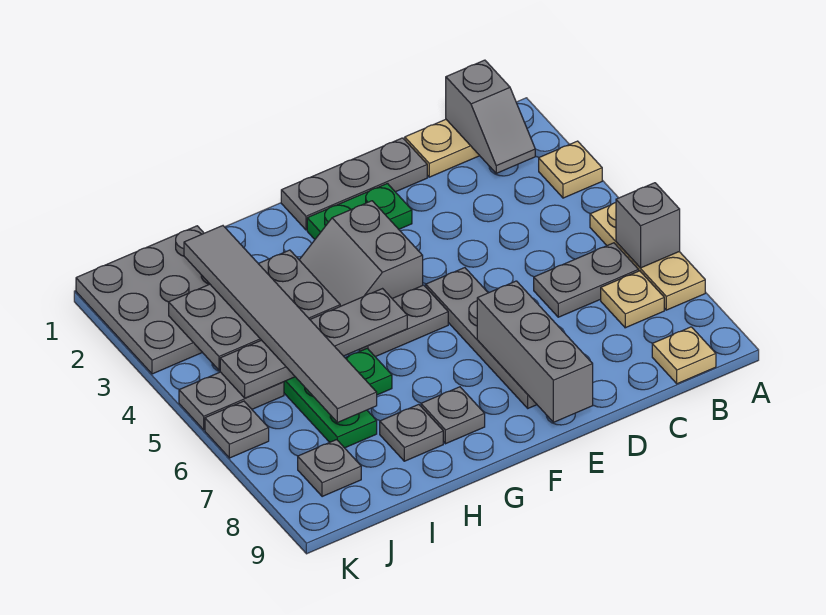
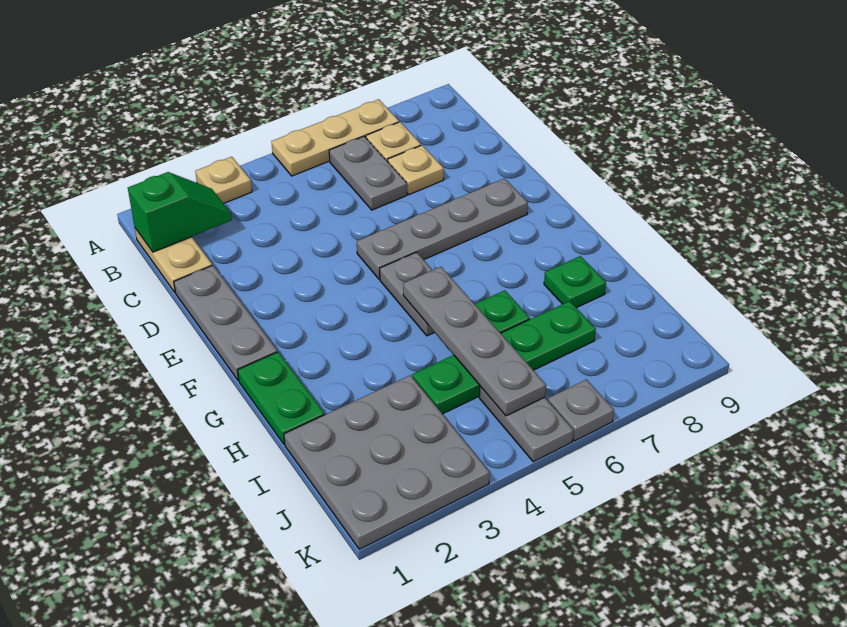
grey 1x1 brick [616,183,680,268] -> none
grey 1x2 slope [446,60,535,173] -> green 1x2 slope [128,172,232,252]
tan 1x1 plate [652,327,716,384] -> tan 1x1 plate moved to [388,145,444,195]
green 1x2 plate [307,183,412,239] -> green 1x2 plate moved to [238,352,325,444]
grey 1x3 brick [477,281,593,422] -> none
grey 2x2 slope [300,201,423,306] -> none
grey 1x1 plate [421,387,485,444] -> none
grey 2x3 plate [169,250,340,370] -> none
grey 1x1 plate [380,404,443,461] -> green 1x1 plate [544,256,606,308]
grey 1x6 tile [184,226,377,422] -> none
grey 1x1 plate [298,440,361,497] -> none

